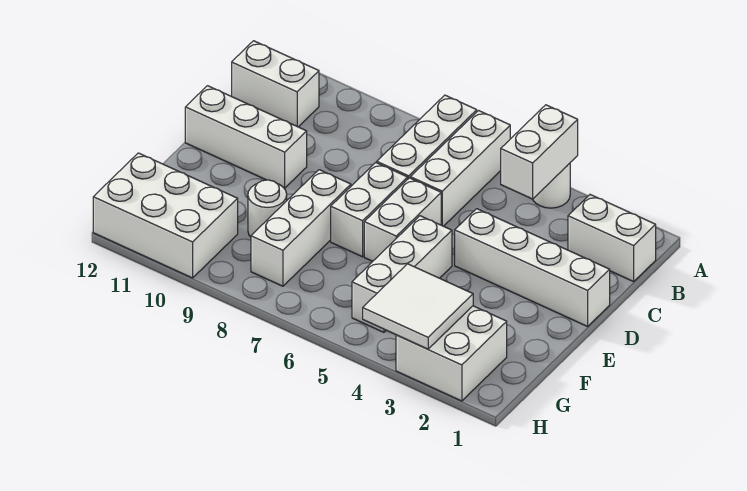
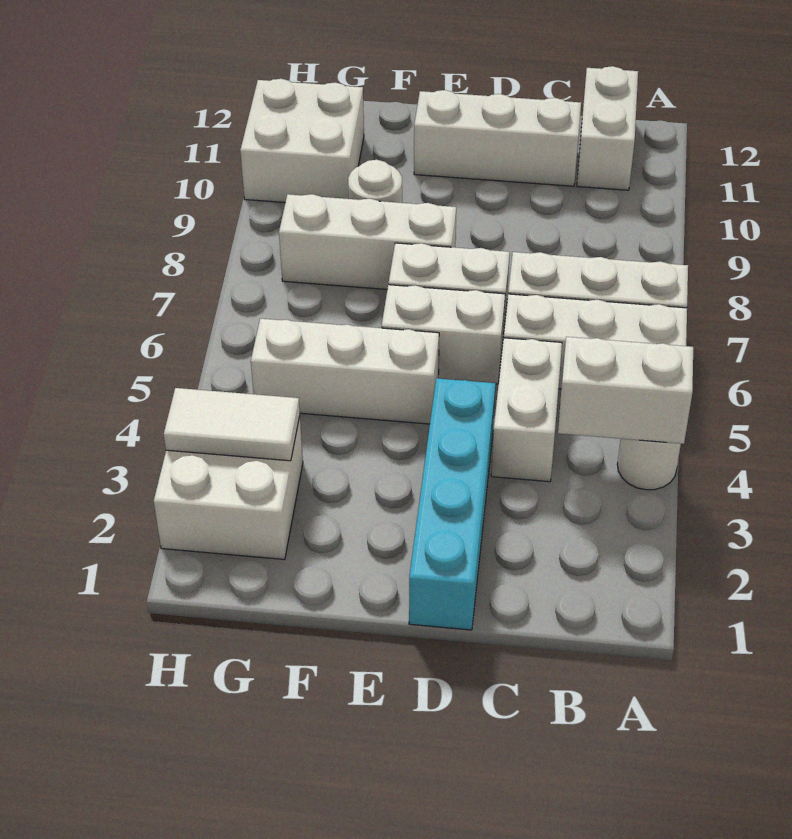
white 1x2 brick [568,195,656,282] -> white 1x2 brick moved to [491,338,562,482]
white 1x4 brick [455,209,610,326] -> cyan 1x4 brick [409,378,496,630]
white 1x3 brick [185,86,307,188] -> white 1x3 brick turned to [414,90,581,186]
white 2x2 tile [363,264,473,349] -> white 1x2 tile [164,388,300,461]
white 2x3 brick [93,153,238,278] -> white 2x2 brick [240,79,364,202]

